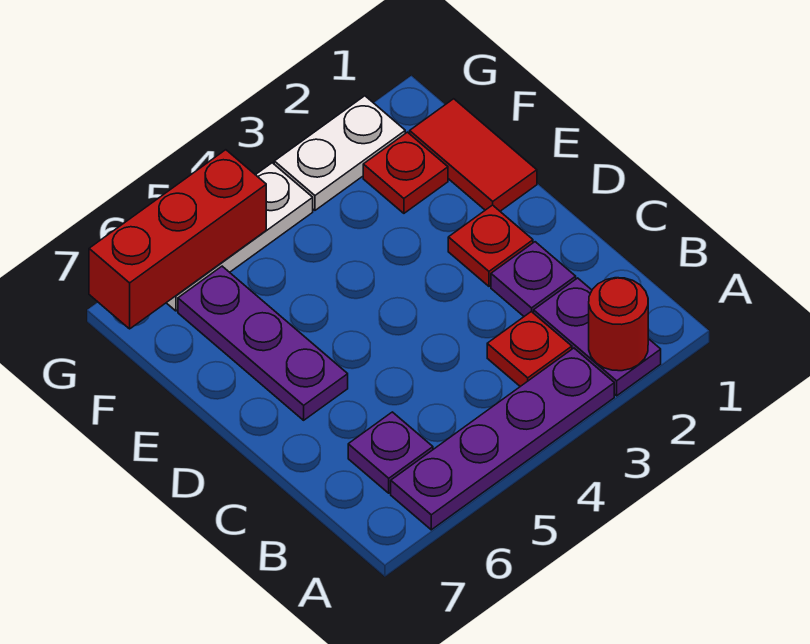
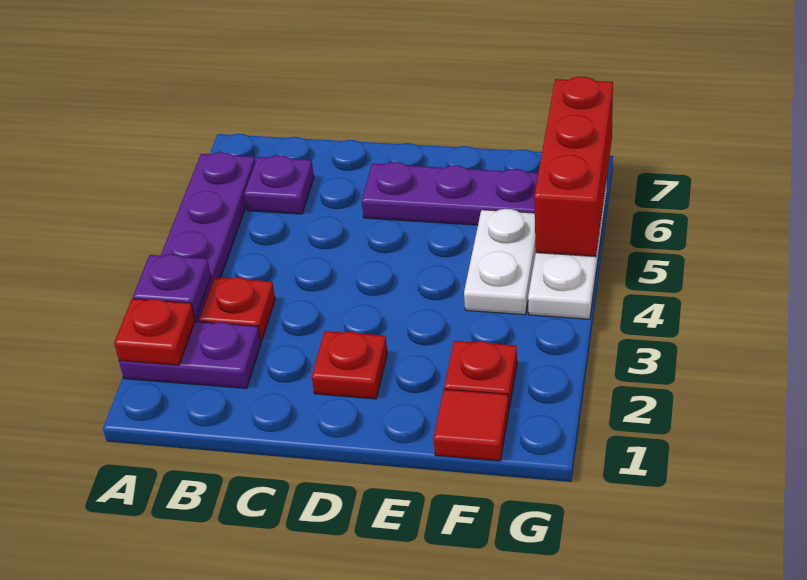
red 1x1 round brick [589,278,648,371] -> red 1x1 plate [114,299,195,365]
purple 1x1 plate [491,242,576,316] -> purple 1x1 plate moved to [133,254,211,319]
red 1x2 tile [410,99,537,211] -> red 1x1 tile [433,389,509,461]
white 1x2 plate [274,96,405,210] -> white 1x2 plate moved to [464,209,536,315]

